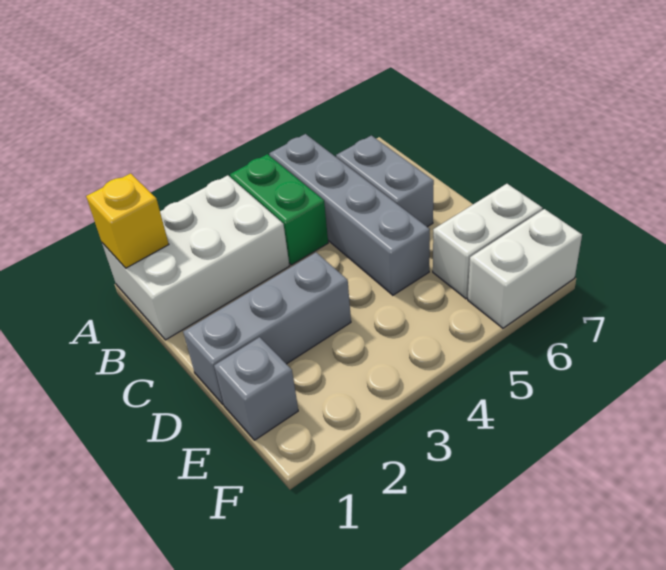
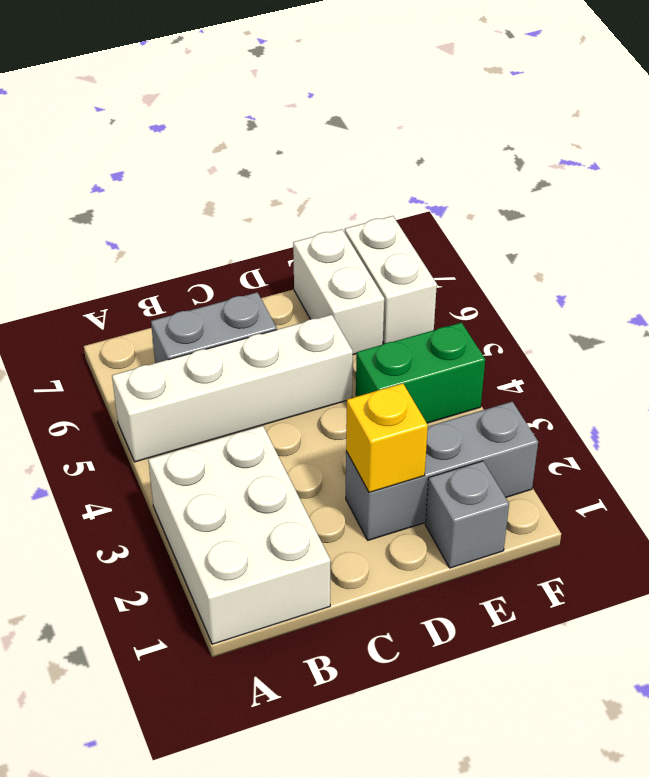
yellow 1x1 brick [86,173,169,268] -> yellow 1x1 brick moved to [346,383,428,492]
green 1x2 brick [230,154,328,265] -> green 1x2 brick moved to [356,323,485,423]
grey 1x4 brick [269,134,430,295] -> white 1x4 brick [112,315,353,462]
grey 1x3 brick [183,253,351,404] -> grey 1x3 brick turned to [346,402,538,540]

